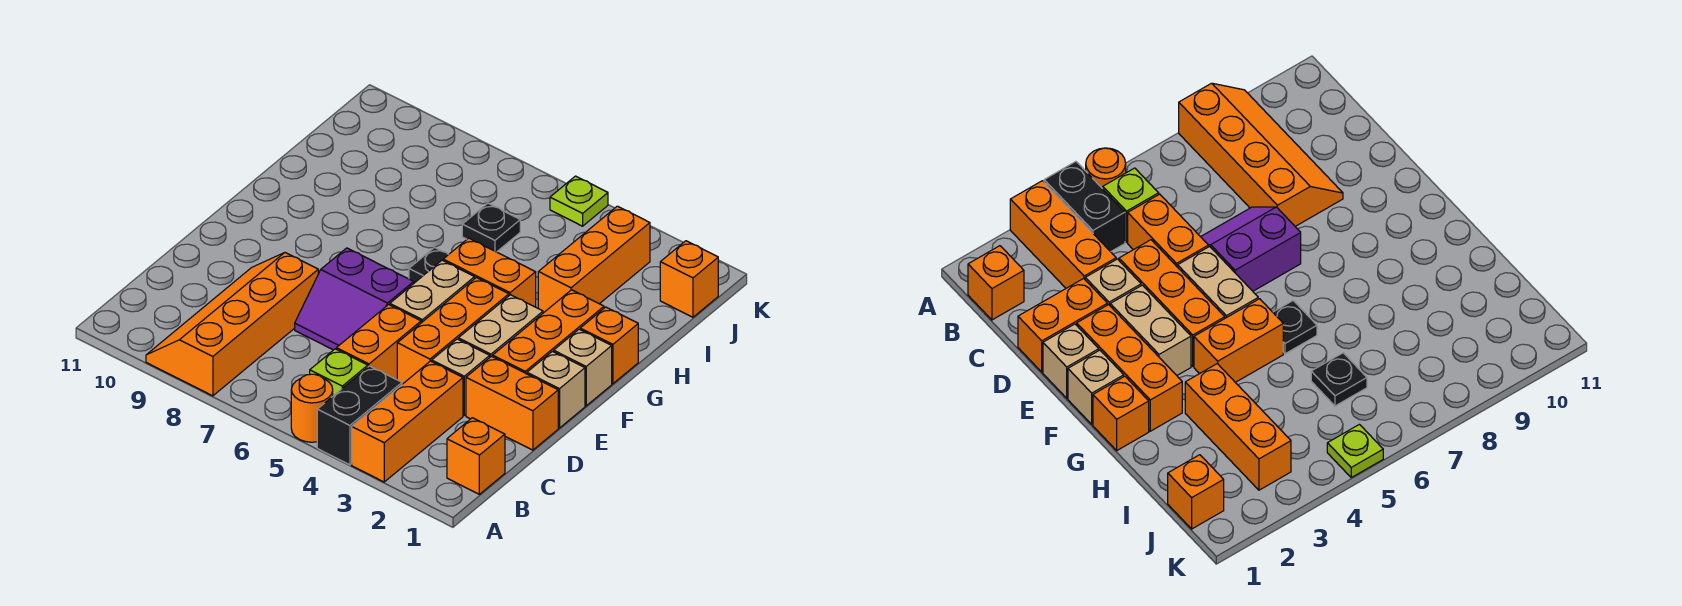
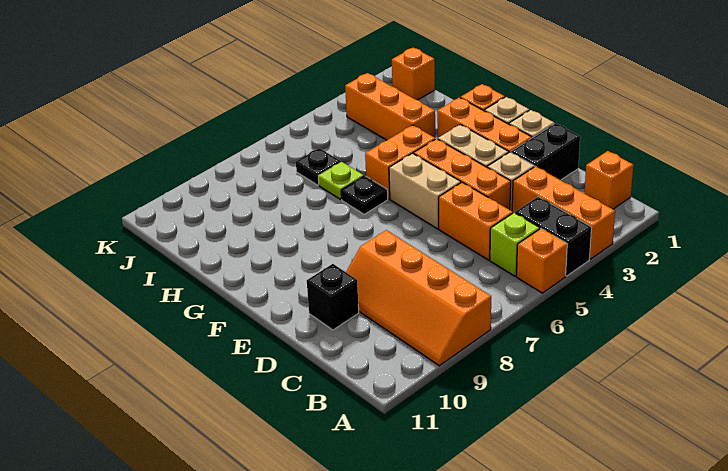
orange 1x1 round brick [291,374,333,442] -> orange 1x1 brick [517,229,567,293]
orange 1x2 brick [466,356,558,450] -> black 1x2 brick [511,123,580,180]
purple 2x2 slope [295,248,414,350] -> none
none -> black 1x1 brick [307,264,359,330]
lime 1x1 plate [550,176,608,226] -> lime 1x1 plate moved to [318,162,364,199]

